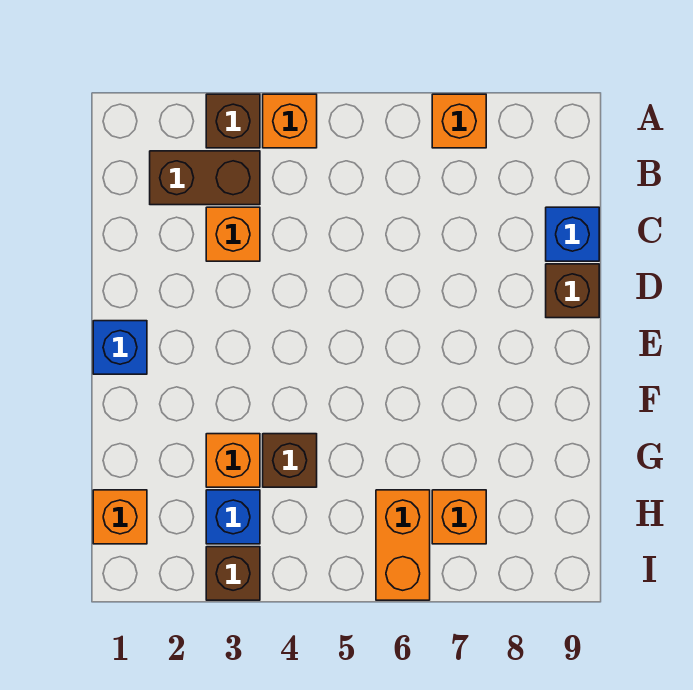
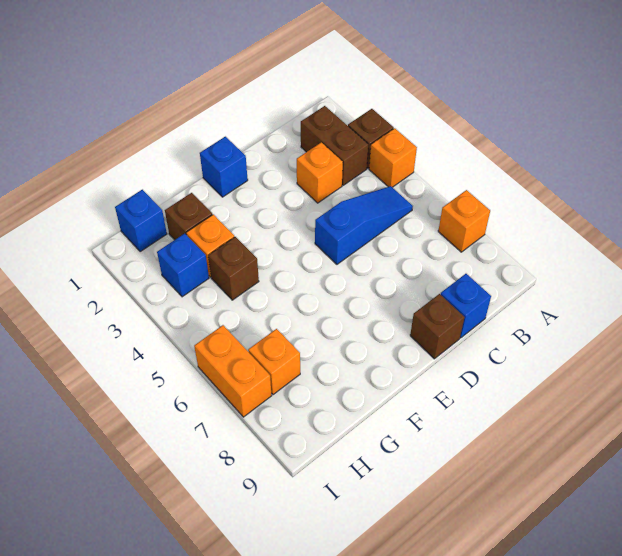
none -> blue 1x3 slope [315,186,413,264]
orange 1x1 brick [93,490,147,544] -> blue 1x1 brick [115,190,167,252]
orange 1x2 brick [376,490,430,600] -> orange 1x2 brick turned to [194,325,272,417]
brown 1x1 brick [206,547,260,600] -> brown 1x1 brick moved to [165,193,212,240]

